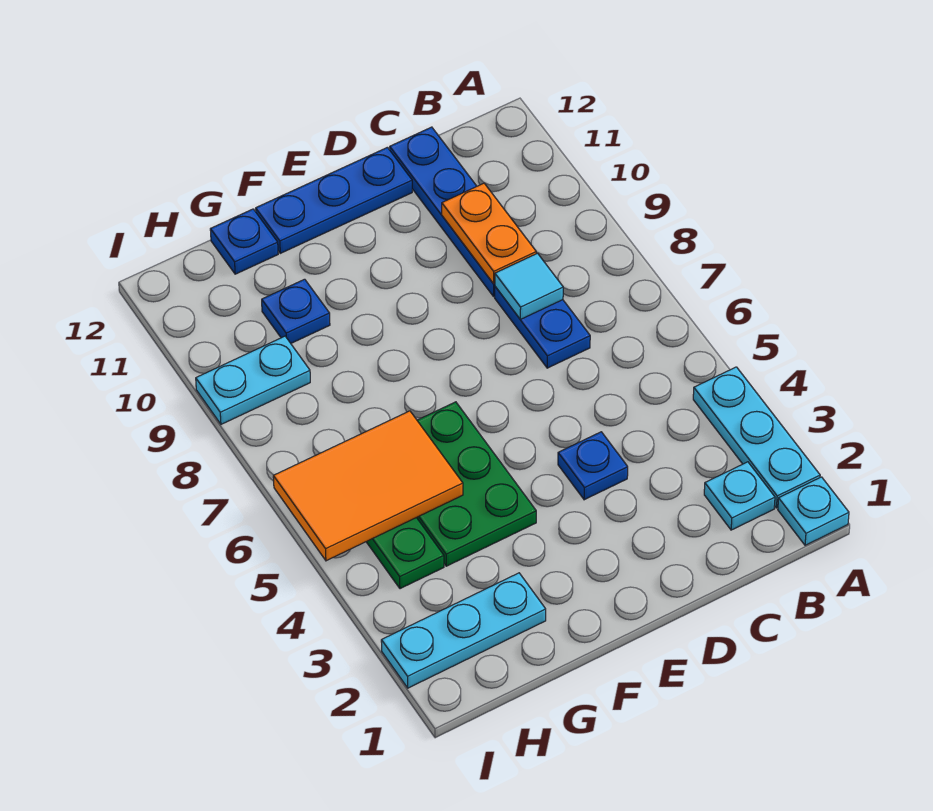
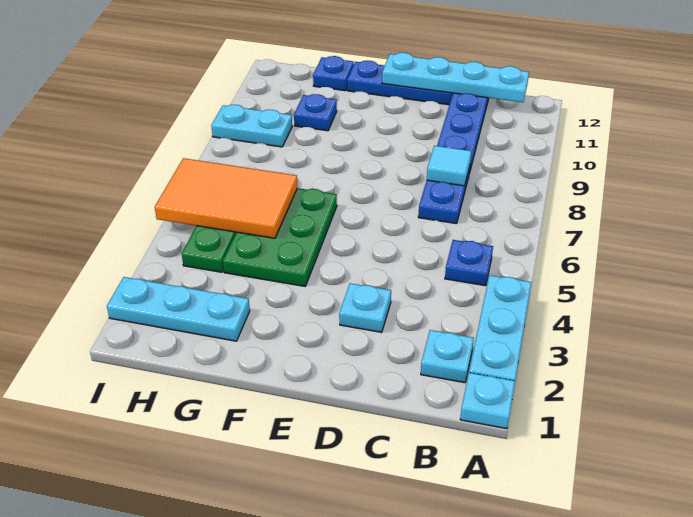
none -> cyan 1x4 plate [382,53,529,102]
orange 1x2 plate [442,183,536,284] -> none
none -> cyan 1x1 plate [339,283,391,332]
blue 1x1 plate [558,432,628,500] -> blue 1x1 plate moved to [445,240,493,286]

